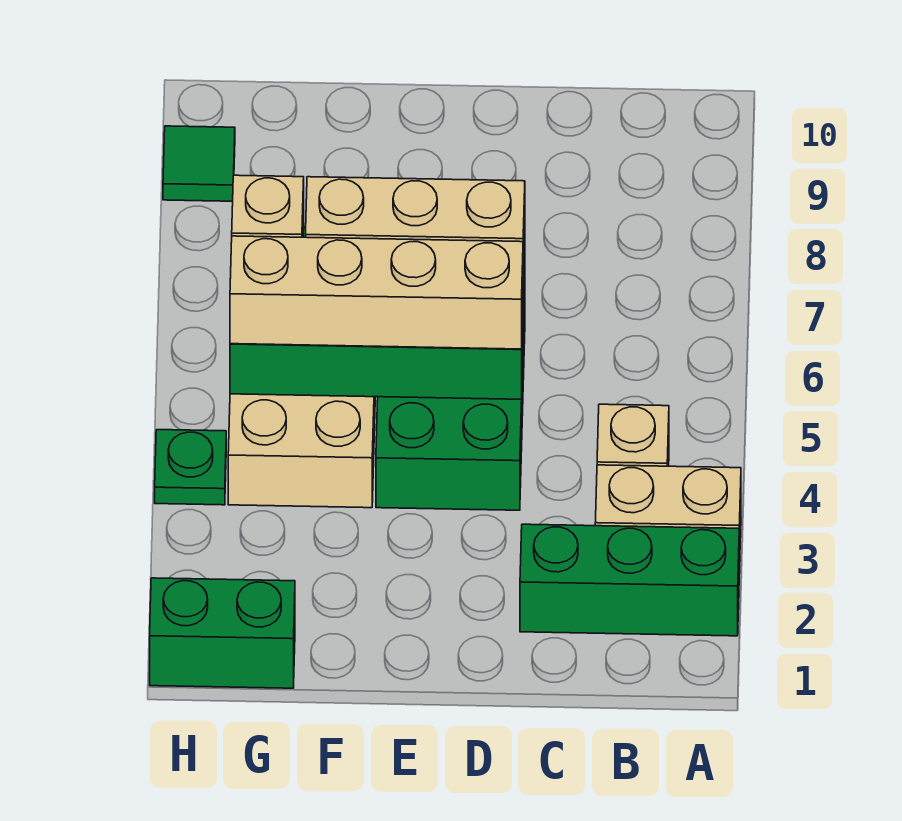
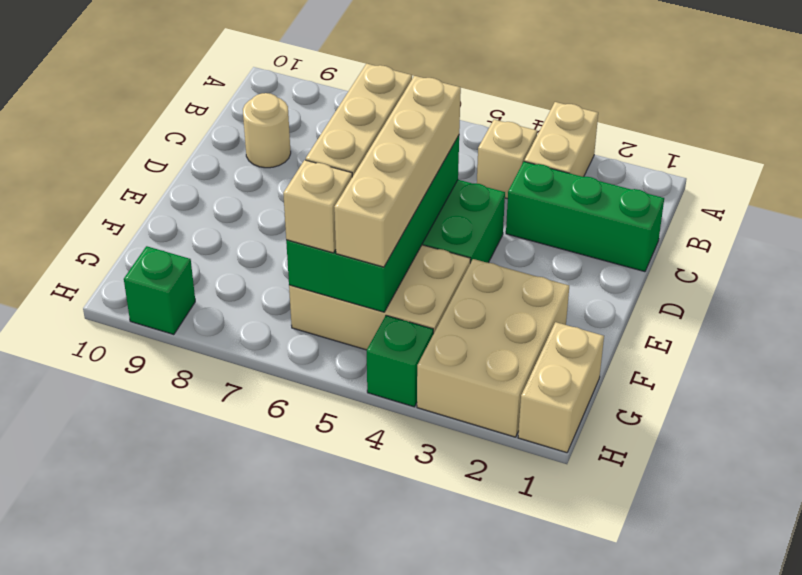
green 1x3 brick [520,524,739,636] -> green 1x3 brick turned to [506,162,664,272]
none -> tan 1x1 round brick [243,93,291,168]
none -> tan 2x3 brick [417,259,569,437]
green 1x2 brick [150,578,295,688] -> tan 1x2 brick [518,322,604,453]
green 1x1 plate [155,430,226,505] -> green 1x1 brick [367,315,433,407]
green 1x1 tile [163,126,235,201] -> green 1x1 brick [124,246,195,335]

